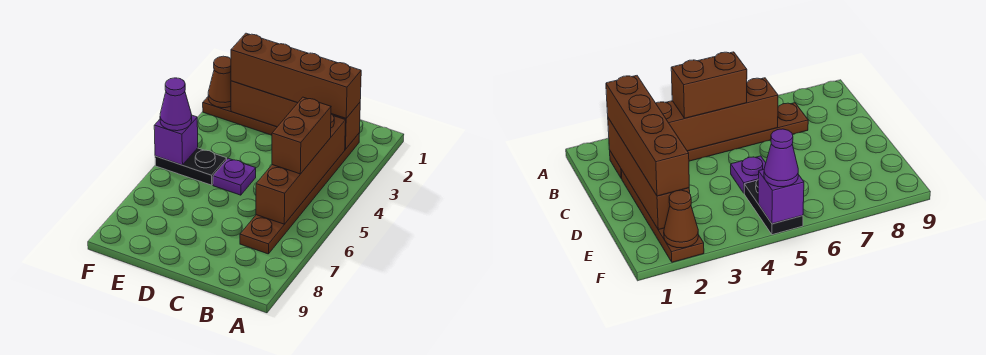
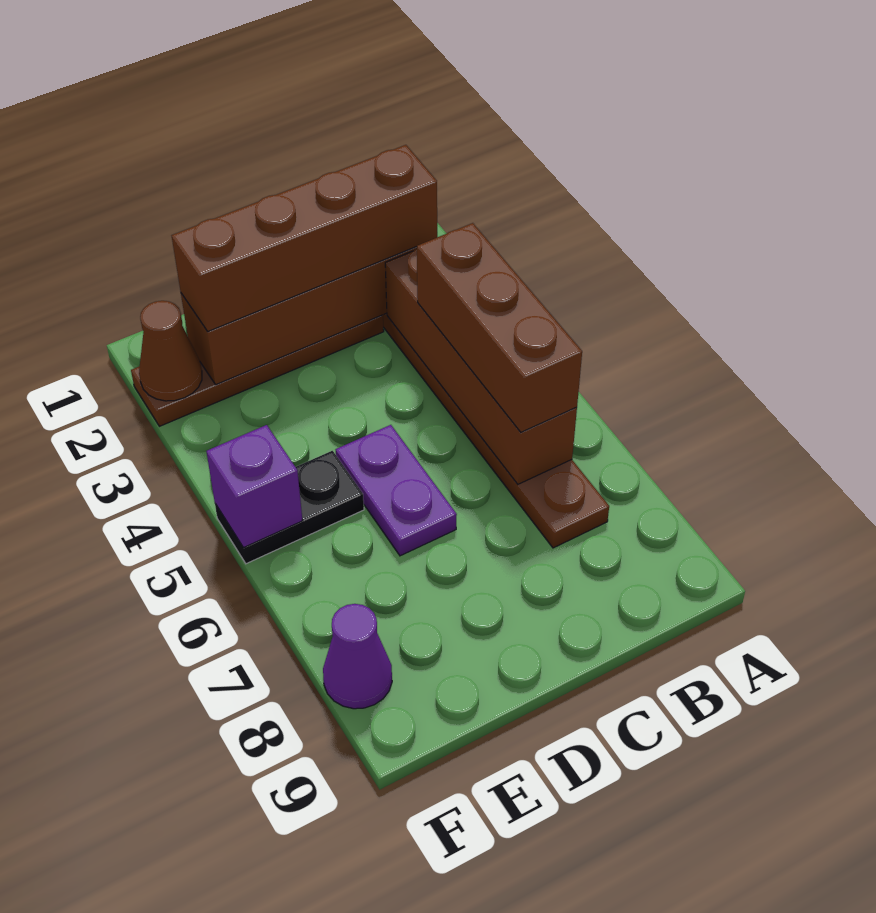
brown 1x2 brick [272,97,331,174] -> brown 1x3 brick [417,223,582,432]
purple 1x1 plate [213,158,256,195] -> purple 1x2 plate [336,425,457,556]
purple 1x1 cone [160,78,192,131] -> purple 1x1 cone moved to [323,604,392,709]

